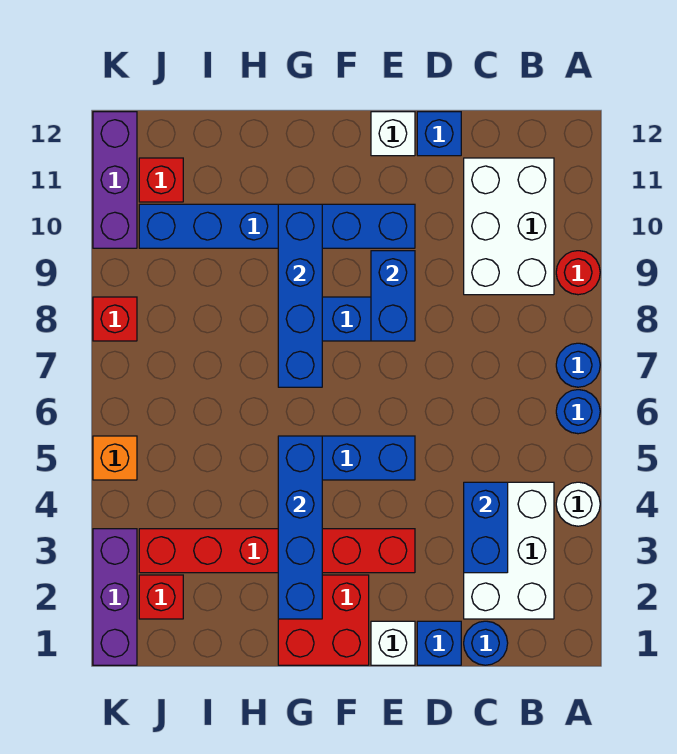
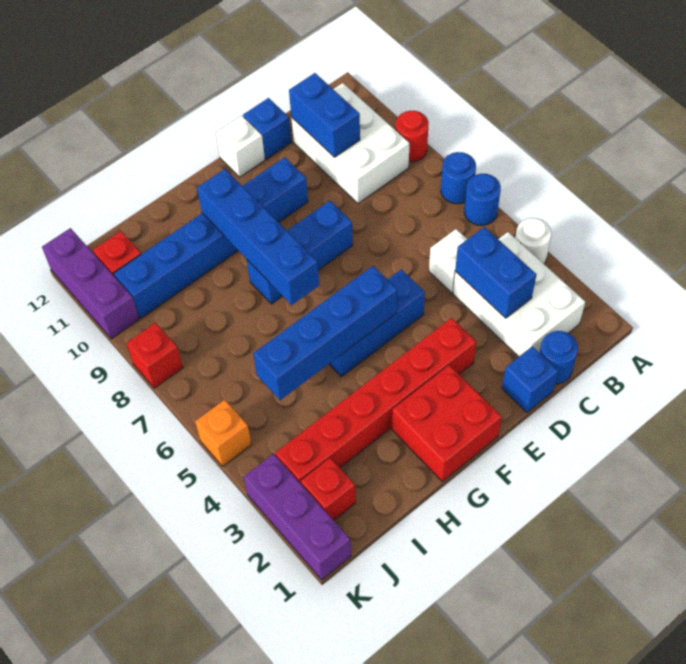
white 1x1 brick [371,621,415,665] -> white 1x1 brick moved to [429,229,467,293]
blue 1x2 brick [371,251,415,341] -> blue 1x2 brick moved to [289,73,360,157]
blue 1x4 brick [278,436,322,619] -> blue 1x4 brick turned to [253,266,397,400]

